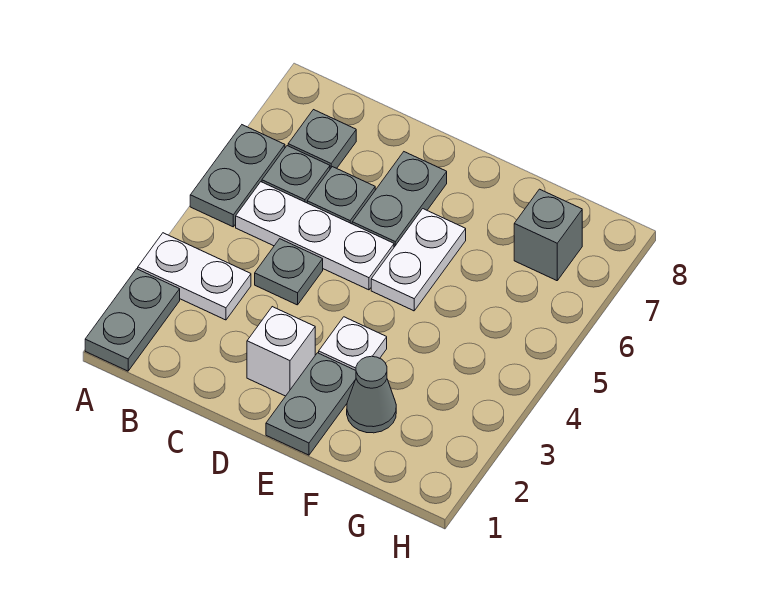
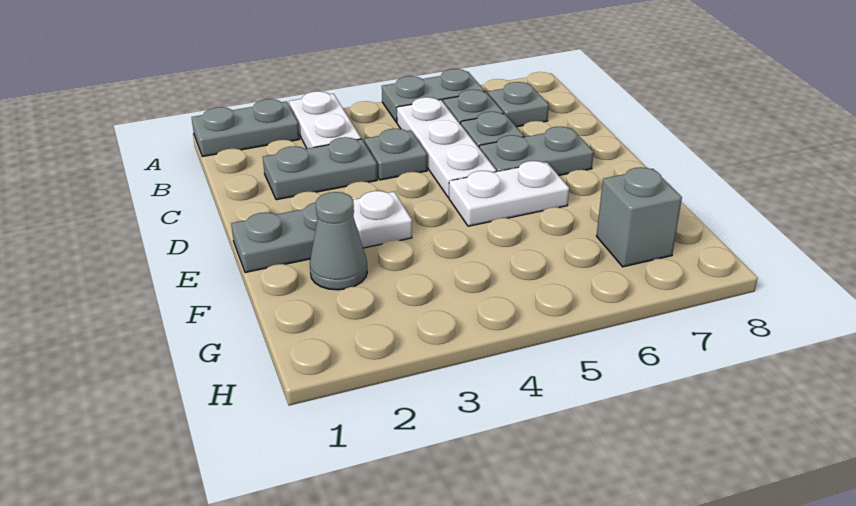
none -> grey 1x2 plate [263,137,377,200]
white 1x1 brick [247,307,315,396] -> none

